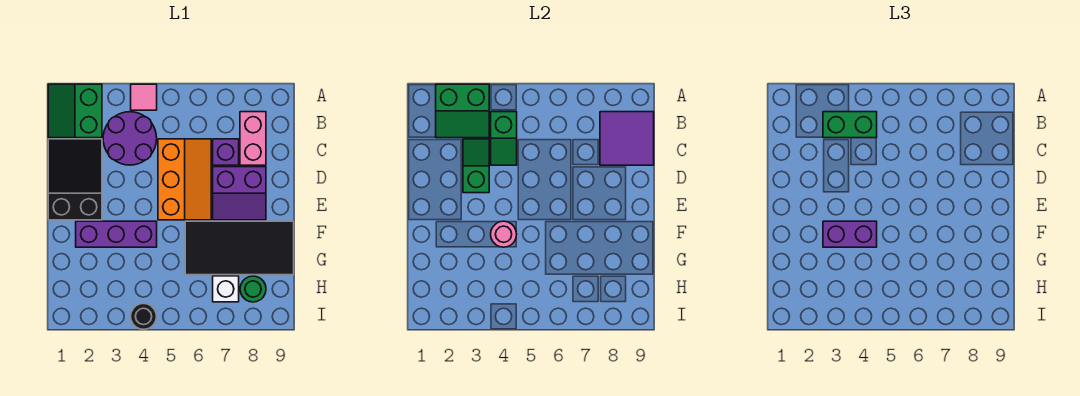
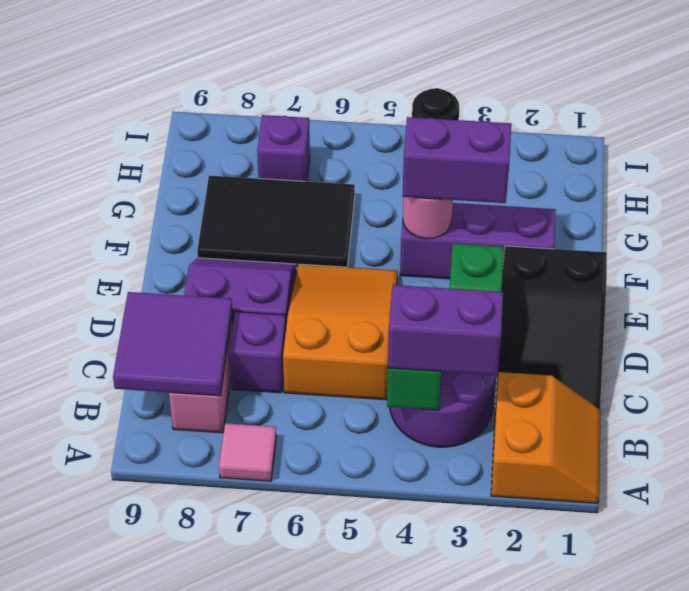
green 2x2 slope [48,84,102,138] -> orange 2x2 slope [491,372,600,503]
green 2x2 slope [436,84,489,138] -> none
pink 1x1 tile [131,84,157,110] -> pink 1x1 tile moved to [219,423,276,481]
green 1x2 brick [823,112,877,138] -> purple 1x2 brick [388,285,503,375]
orange 2x3 slope [158,139,211,220] -> orange 2x3 slope turned to [283,264,398,400]
black 2x4 tile [185,221,294,275] -> black 2x3 tile [197,176,355,269]
white 1x1 brick [213,276,239,302] -> purple 1x1 brick [257,115,310,181]
green 1x1 round brick [240,276,266,302] -> none

